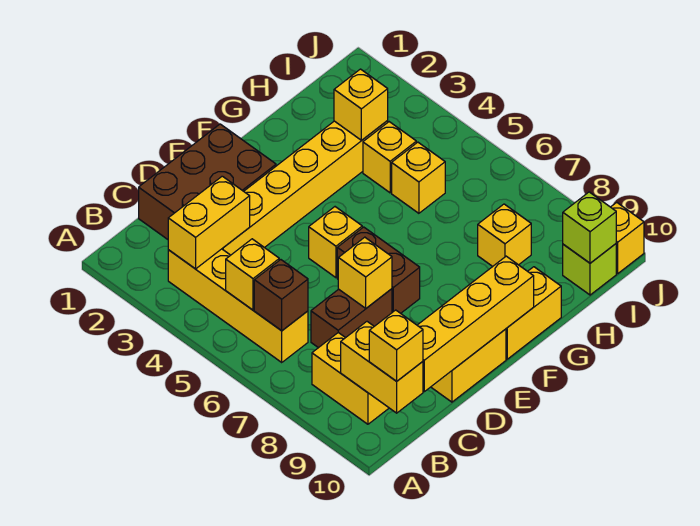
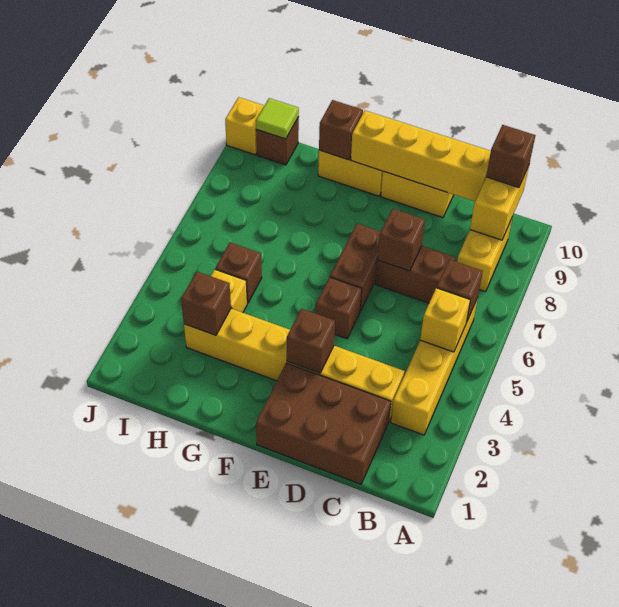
yellow 1x2 brick [168,176,250,269] -> none
yellow 1x1 brick [369,310,423,381] -> brown 1x1 brick [486,125,535,187]
yellow 1x1 brick [338,237,392,308] -> brown 1x1 brick [378,209,425,271]
none -> brown 1x1 brick [287,309,335,373]
yellow 1x1 brick [309,207,362,278] -> brown 1x1 brick [316,277,362,339]
none -> brown 1x1 brick [319,100,363,160]
yellow 1x1 brick [334,69,388,140] -> brown 1x1 brick [181,272,231,335]
yellow 1x1 brick [392,142,445,213] -> brown 1x1 brick [215,242,262,303]
yellow 1x1 brick [478,204,531,266] -> none
lime 1x1 brick [563,244,616,295] -> brown 1x1 brick [256,117,299,165]
lime 1x1 brick [563,192,616,263] -> lime 1x1 tile [256,98,299,139]

